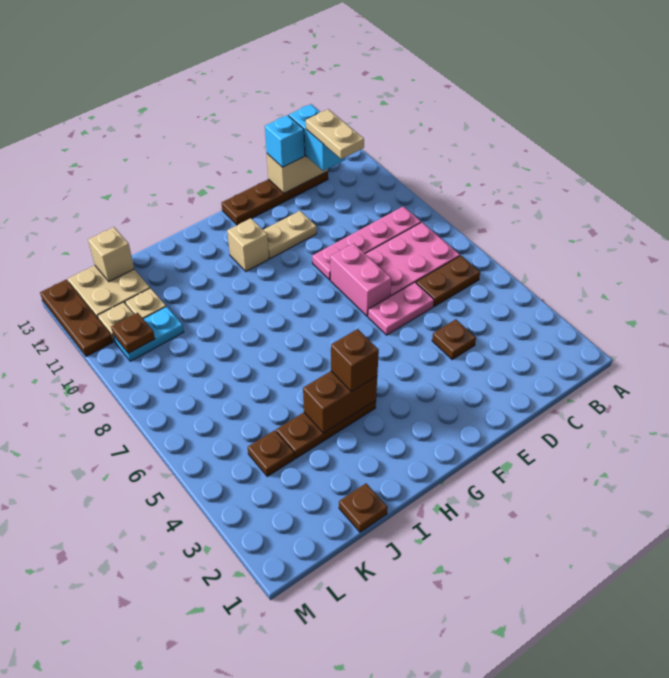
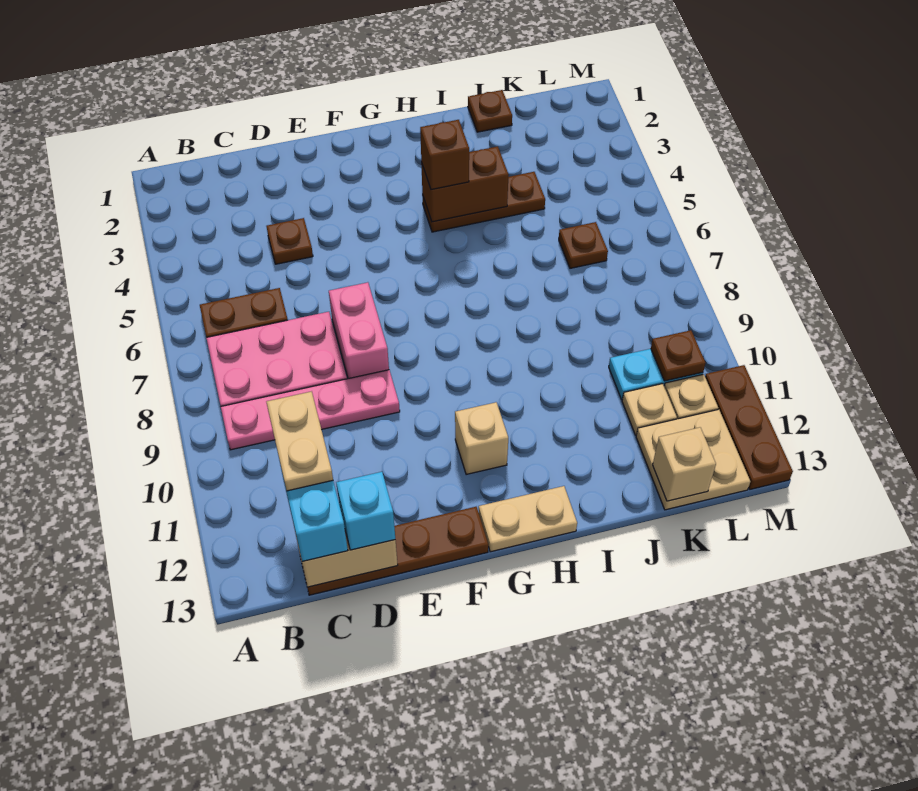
pink 1x2 plate [368,282,434,335] -> none
tan 1x2 plate [264,211,317,258] -> tan 1x2 plate moved to [479,486,577,552]
brown 1x1 plate [248,430,294,476] -> brown 1x1 plate moved to [559,222,608,268]

